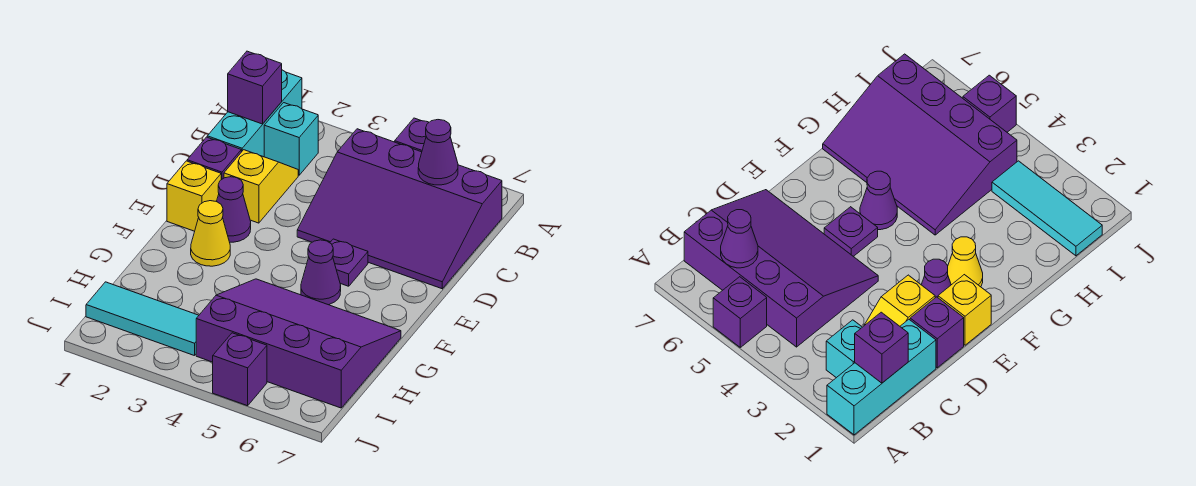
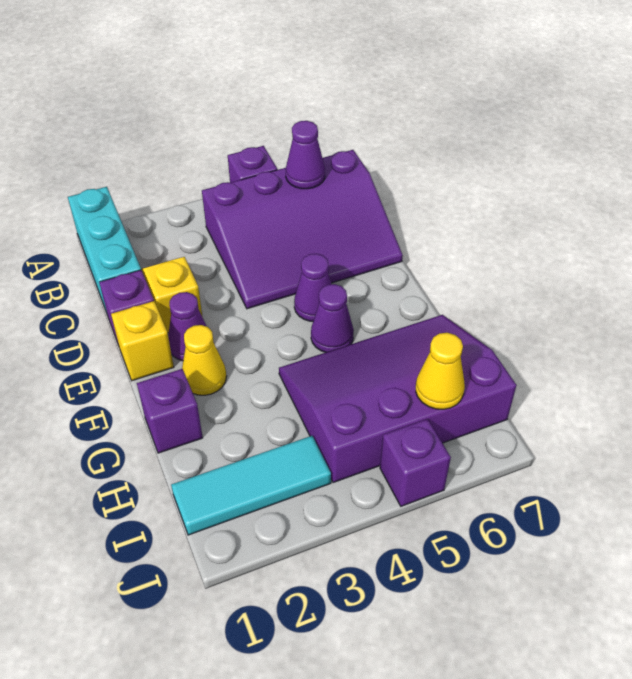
purple 1x1 brick [228,51,282,124] -> purple 1x1 brick moved to [137,369,203,453]
cyan 1x1 brick [264,103,318,175] -> none
purple 1x1 plate [330,239,368,286] -> purple 1x1 cone [294,254,331,321]
none -> yellow 1x1 cone [416,333,465,409]

